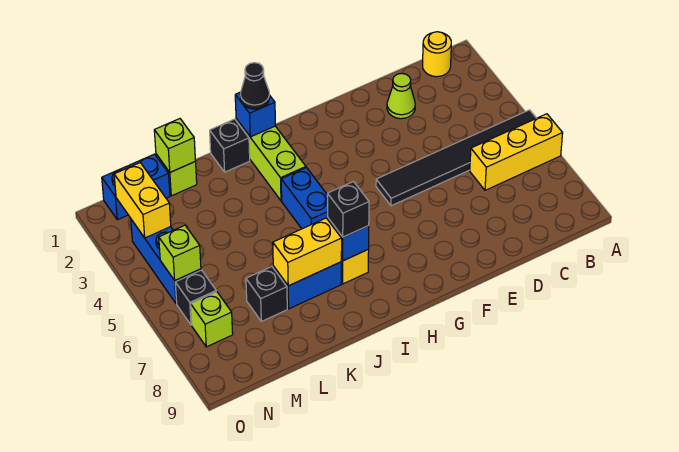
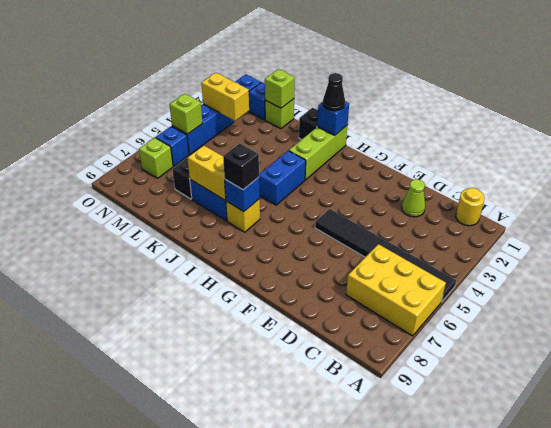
yellow 1x3 brick [470,114,563,190] -> yellow 2x3 brick [346,244,446,336]
yellow 1x2 brick [114,163,171,238] -> yellow 1x2 brick turned to [201,73,249,121]
black 1x1 brick [175,270,216,325] -> blue 1x1 brick [156,126,189,166]

